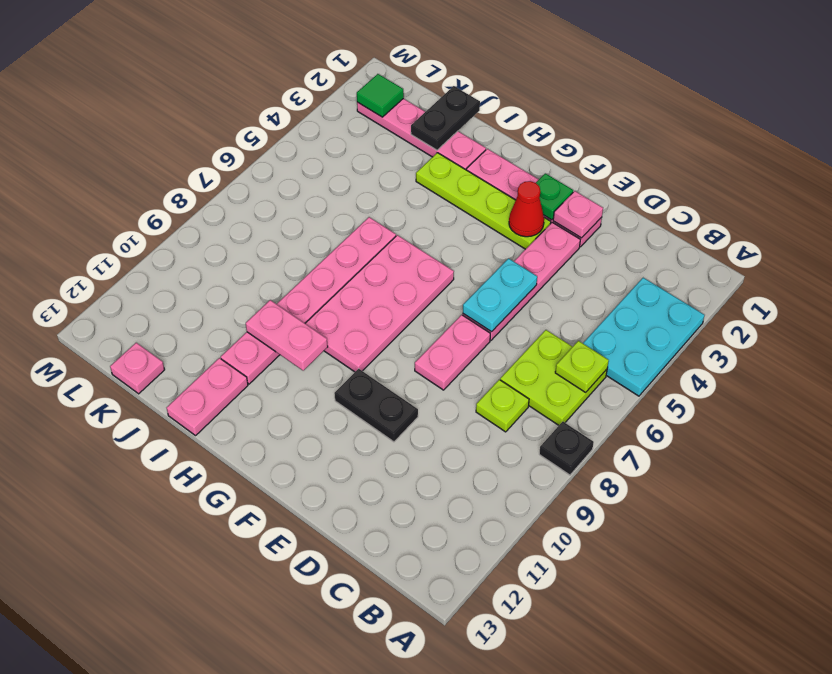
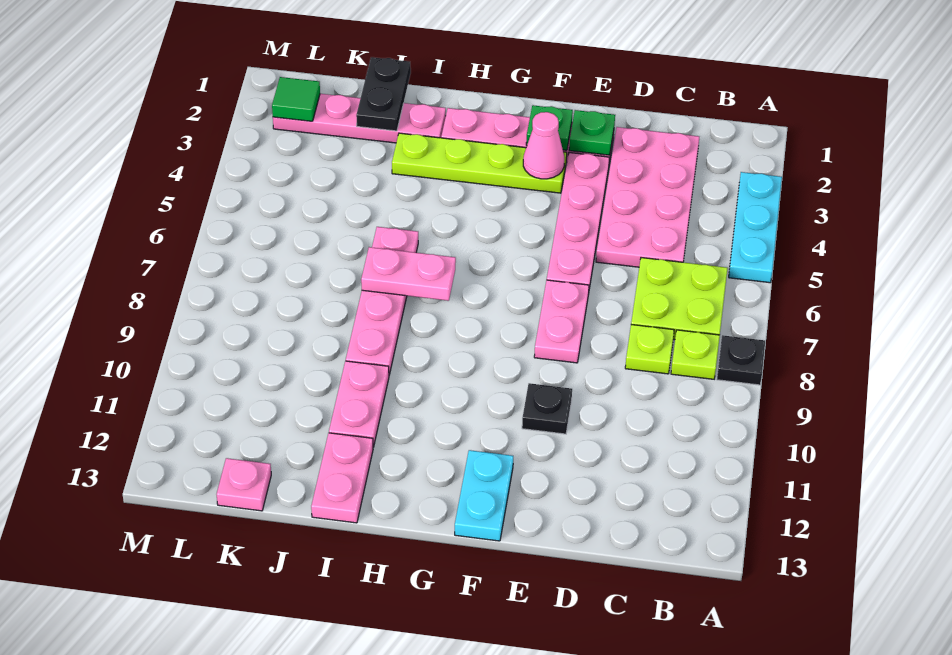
cyan 2x3 plate [583,278,705,396] -> cyan 1x3 plate [729,172,782,283]
lime 1x1 plate [555,341,609,392] -> lime 1x1 plate moved to [671,330,720,379]
pink 1x1 plate [553,191,603,238] -> green 1x1 plate [569,110,615,155]
cyan 1x2 plate [463,258,537,332] -> cyan 1x2 plate moved to [455,450,513,541]
black 1x2 plate [334,369,418,442] -> black 1x1 plate [522,383,572,434]
red 1x1 cone [509,181,544,237] -> pink 1x1 cone [523,112,564,179]
pink 2x4 plate [305,235,454,372] -> pink 2x4 plate moved to [596,127,699,267]
pink 1x2 plate [246,300,328,370] -> pink 1x2 plate moved to [361,247,456,301]

